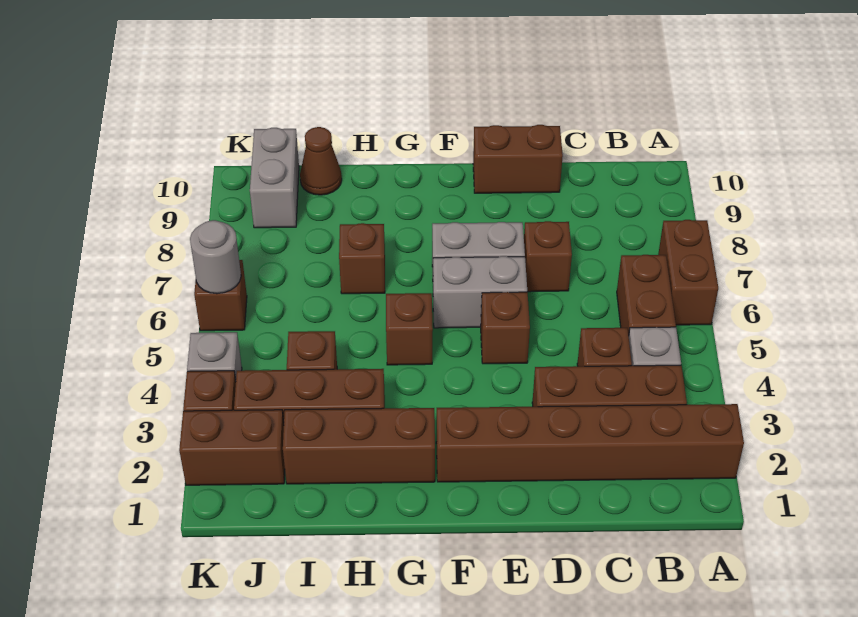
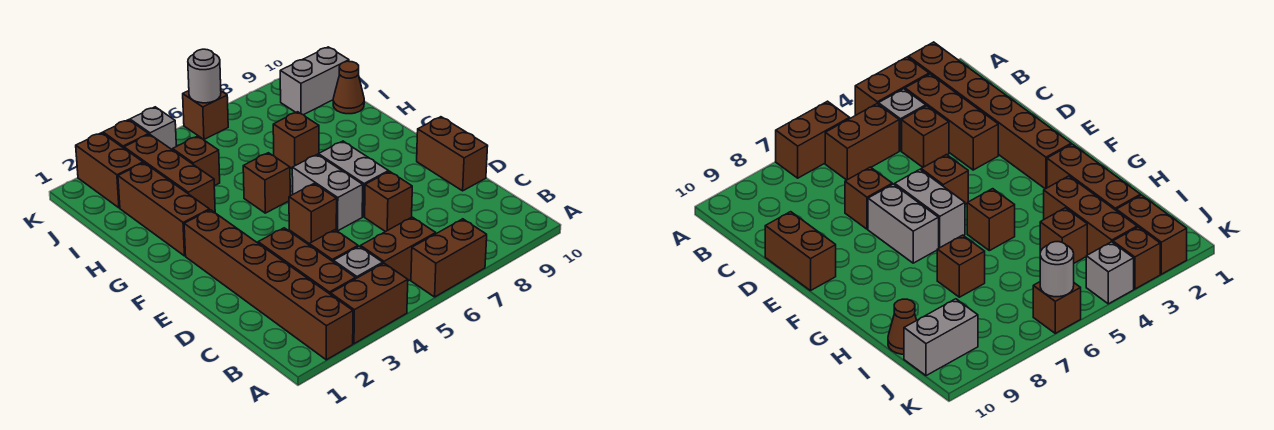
none -> brown 1x2 brick [331,263,408,344]

